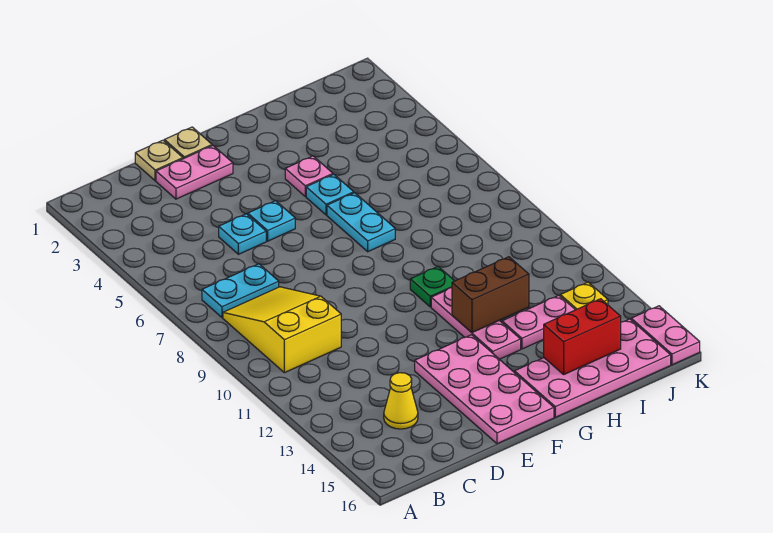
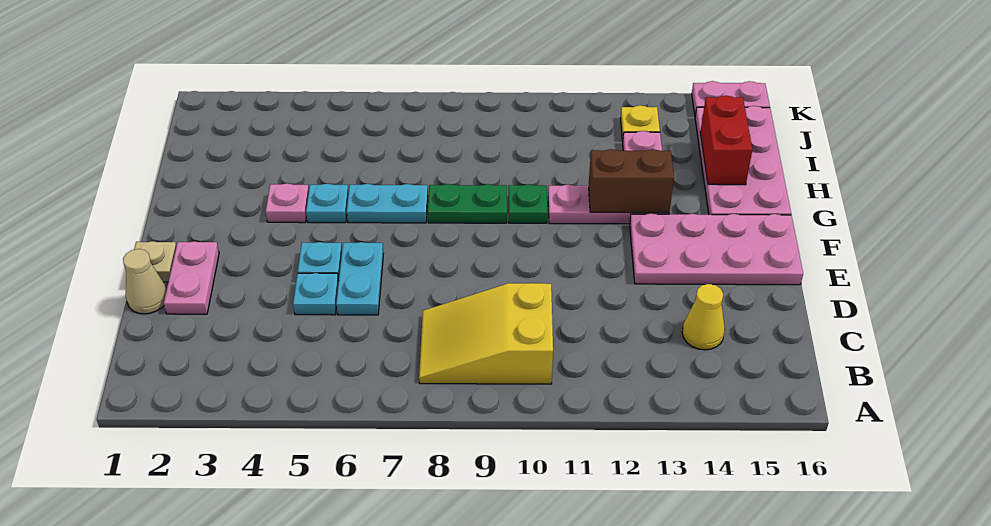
cyan 1x2 plate [202,264,279,317] -> cyan 1x2 plate moved to [336,242,384,315]
tan 1x1 plate [135,140,183,181] -> tan 1x1 cone [123,249,167,314]
none -> green 1x2 plate [428,184,507,223]
brown 1x2 brick [452,257,529,333] -> brown 1x2 brick turned to [589,149,674,213]

